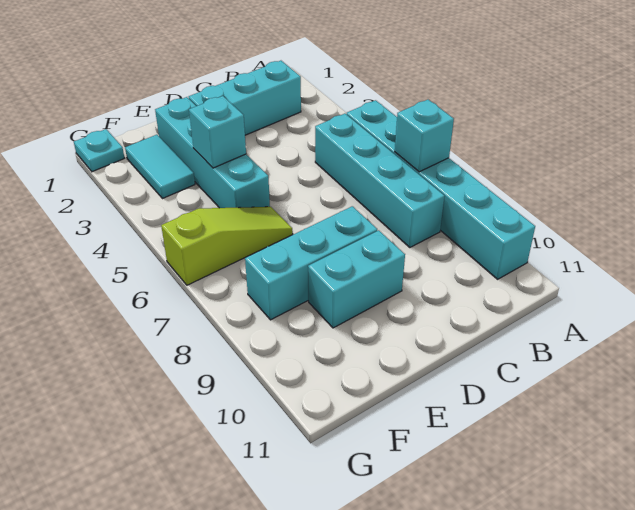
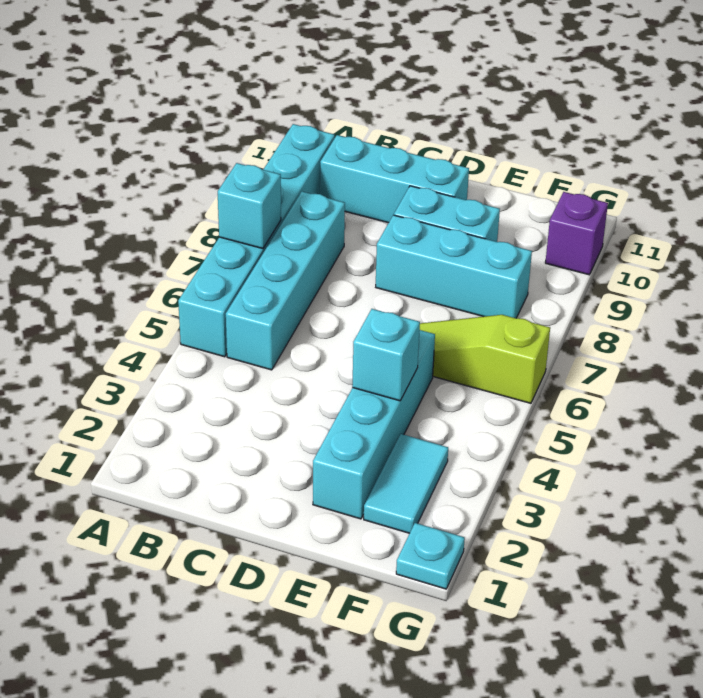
cyan 1x3 brick [189,61,301,135] -> cyan 1x3 brick moved to [320,135,469,223]
none -> purple 1x1 brick [545,192,608,275]

